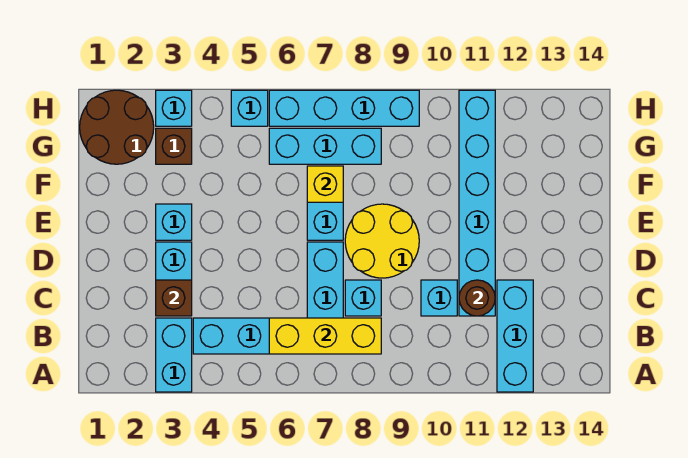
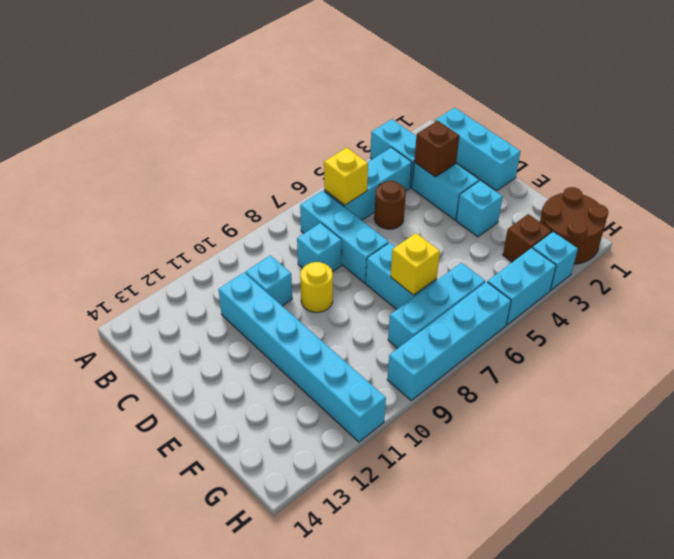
cyan 1x3 brick [497,280,533,392] -> cyan 1x3 brick moved to [435,108,521,191]
yellow 1x3 brick [269,318,381,354] -> yellow 1x1 brick [324,148,368,205]
brown 1x1 round brick [459,280,495,316] -> brown 1x1 round brick moved to [374,181,406,229]
yellow 2x2 round brick [345,204,419,278] -> yellow 1x1 round brick [300,262,333,312]
cyan 1x1 brick [231,90,268,126] -> cyan 1x2 brick [488,248,556,325]

